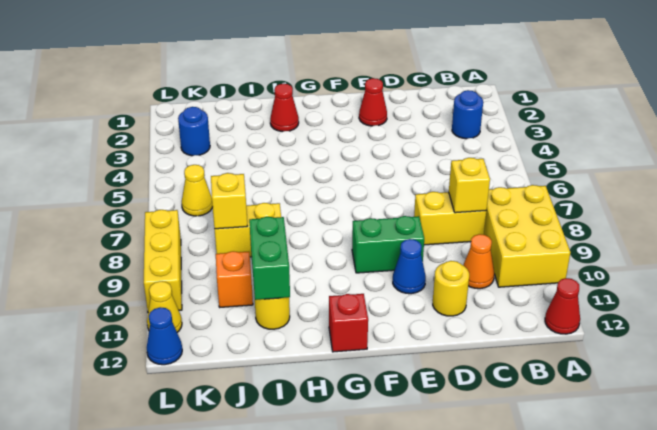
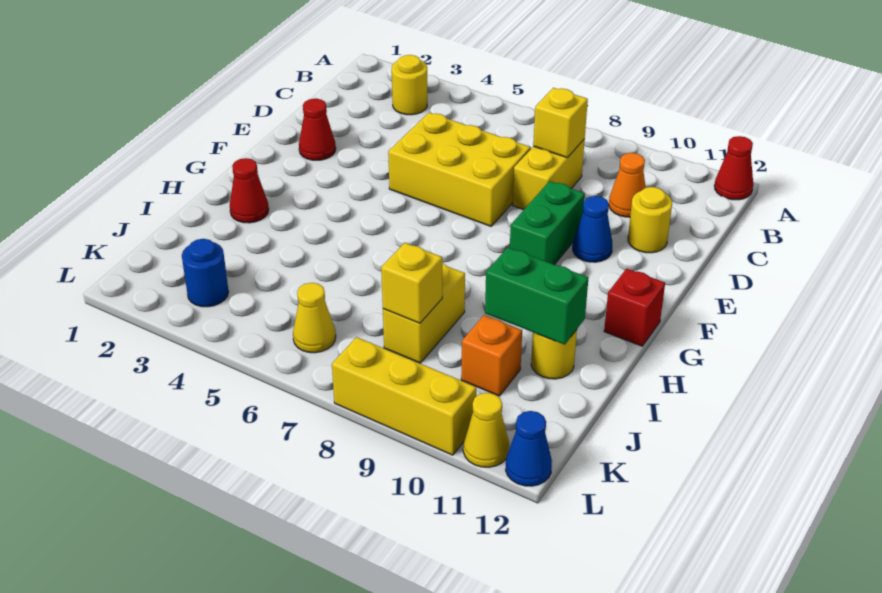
yellow 2x3 brick [484,185,570,287] -> yellow 2x3 brick moved to [388,113,531,226]
blue 1x1 round brick [452,90,483,139] -> yellow 1x1 round brick [392,55,427,115]

